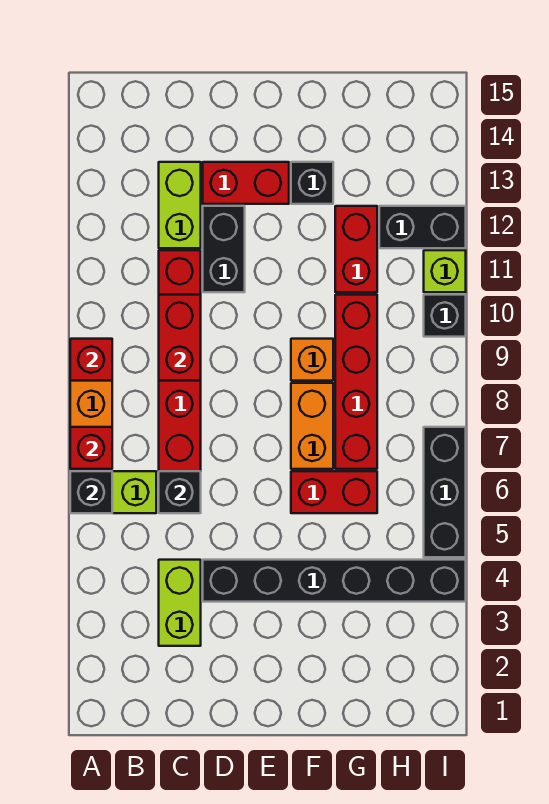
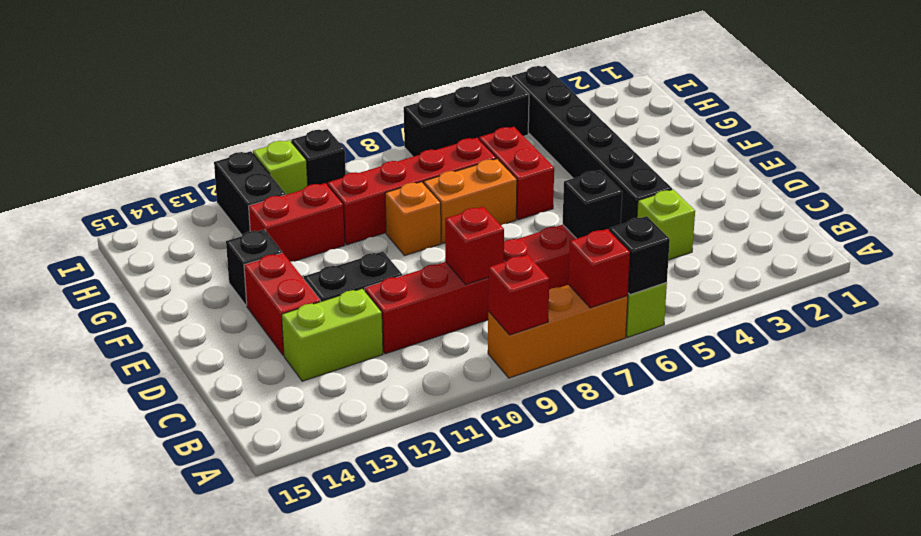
lime 1x2 brick [159,560,201,646] -> lime 1x1 brick [637,190,695,260]
red 1x2 brick [159,295,201,381] -> red 1x1 brick [445,207,504,284]

